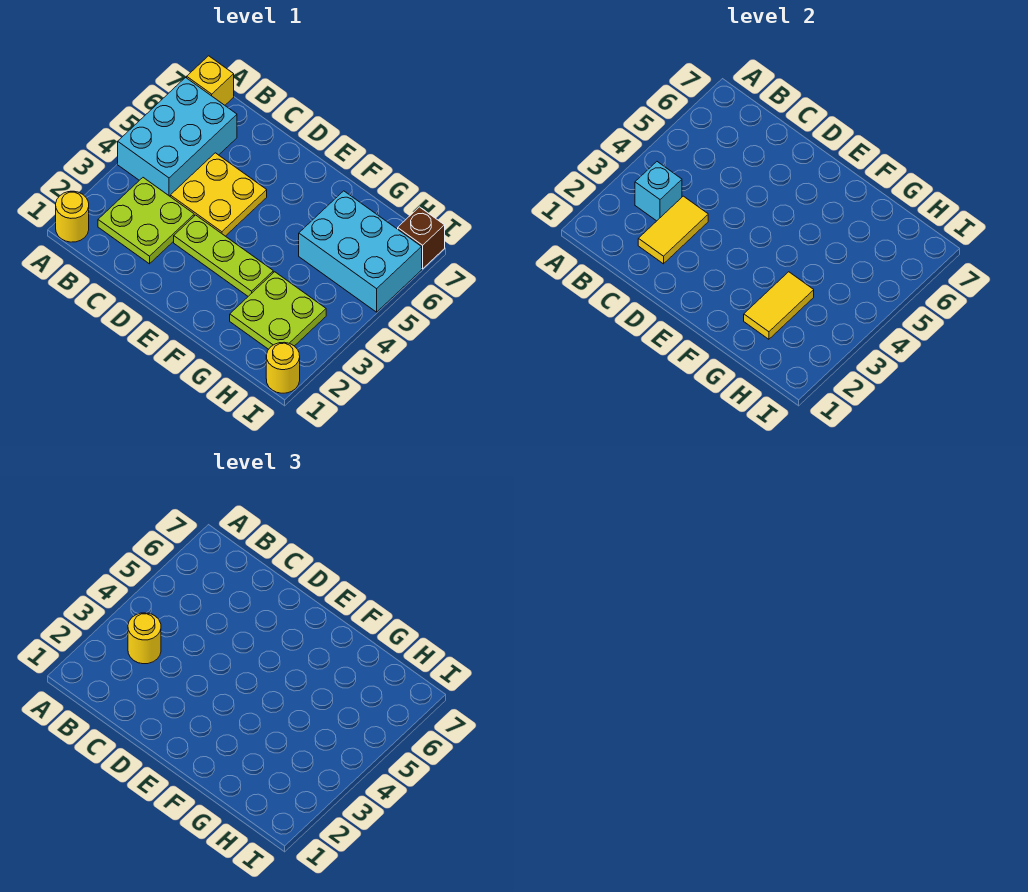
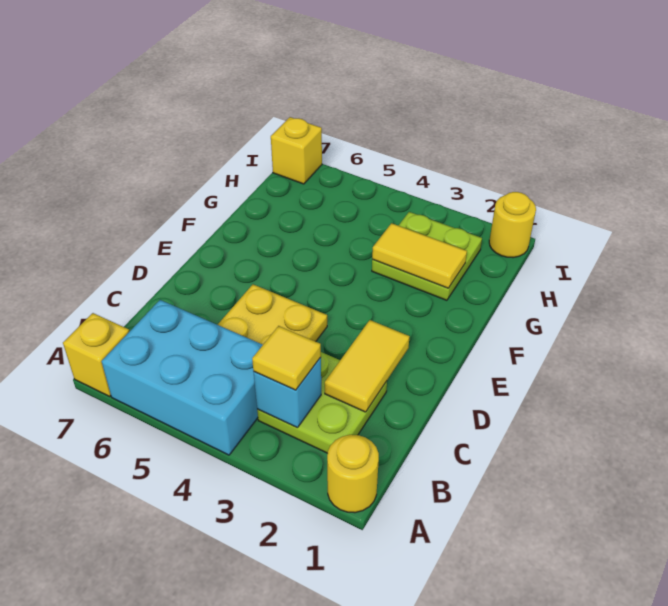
yellow 1x1 round brick [128,613,161,664] -> yellow 1x1 tile [252,326,321,390]
yellow 1x2 tile [638,196,708,264] -> yellow 1x2 tile turned to [325,320,410,412]
lime 1x3 plate [174,215,273,296] -> none
cyan 2x3 brick [299,191,422,312] -> none
brown 1x1 brick [398,207,445,269] -> yellow 1x1 brick [271,117,322,184]

